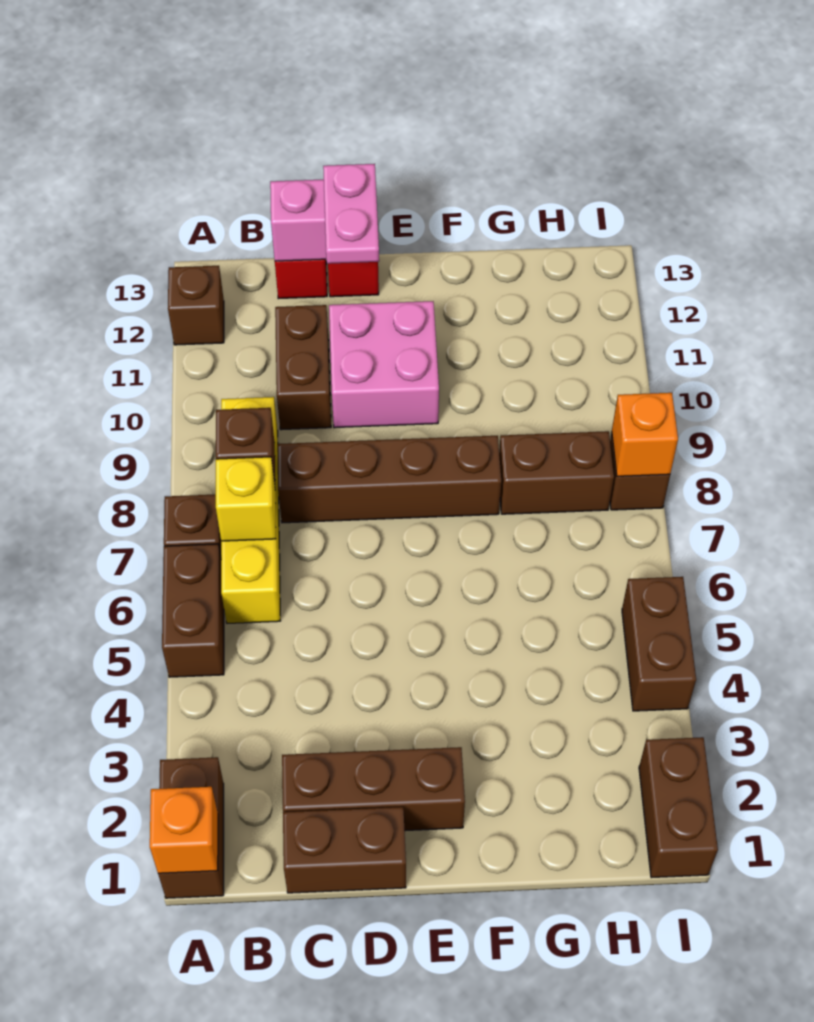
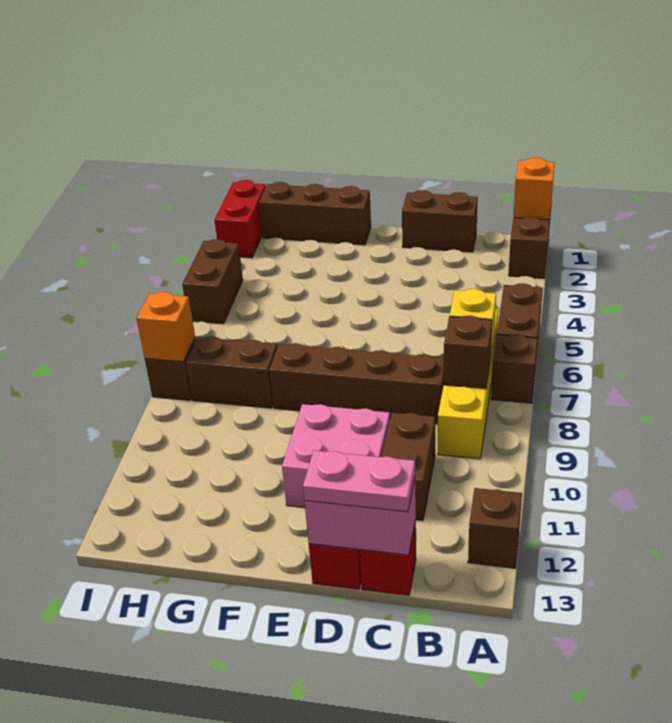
brown 1x3 brick [282,747,465,831] -> brown 1x3 brick moved to [259,182,371,245]
pink 1x2 plate [323,164,379,264] -> pink 1x2 plate turned to [303,450,415,512]
brown 1x2 brick [639,737,718,878] -> red 1x2 brick [214,180,266,258]

